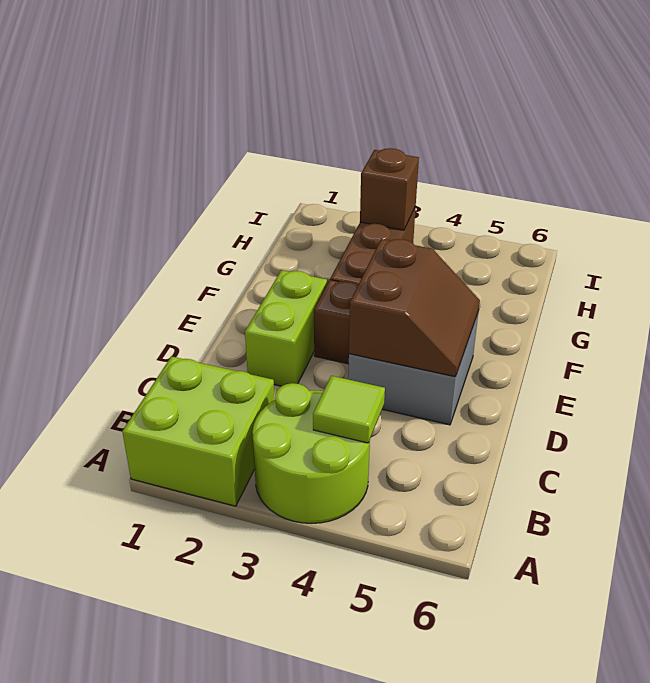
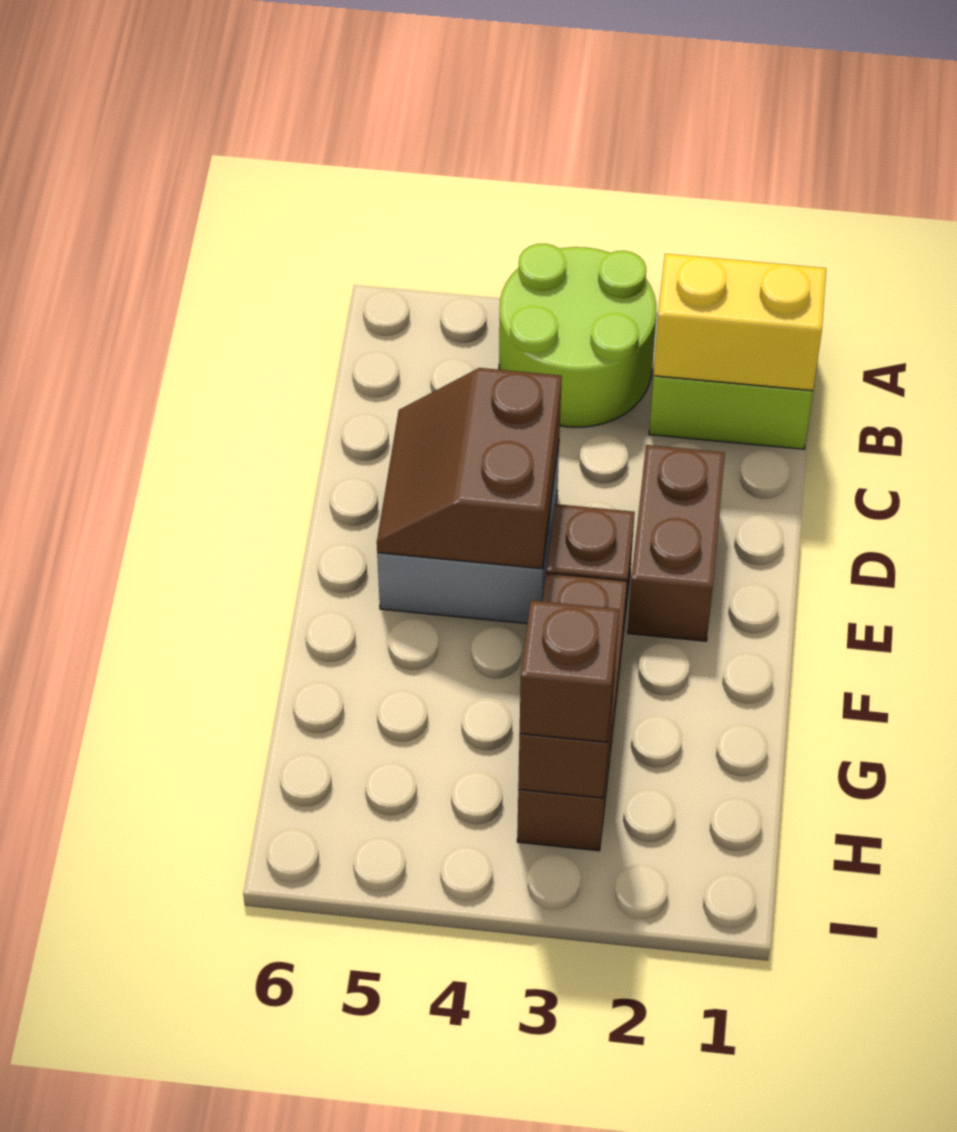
none -> yellow 1x2 brick [654,254,826,391]
lime 1x1 tile [313,376,385,443] -> none
lime 1x2 brick [245,270,327,386] -> brown 1x2 brick [628,445,725,641]
none -> brown 1x1 brick [520,600,619,742]

